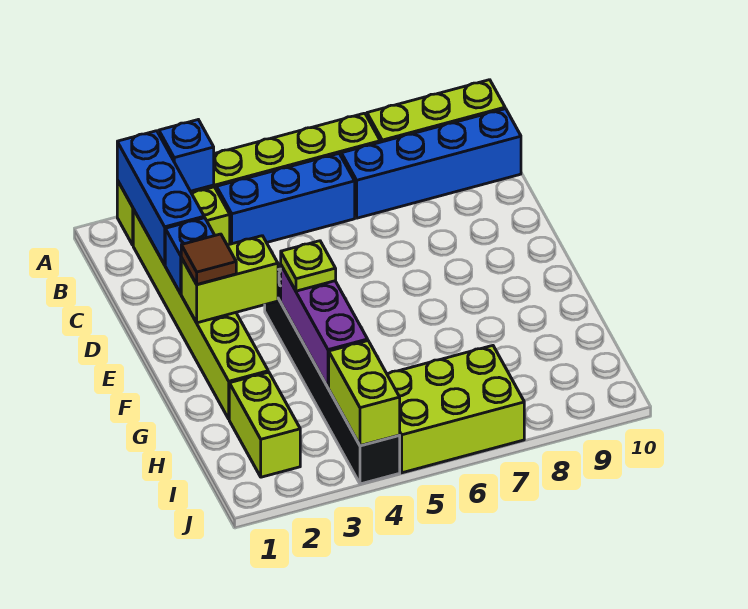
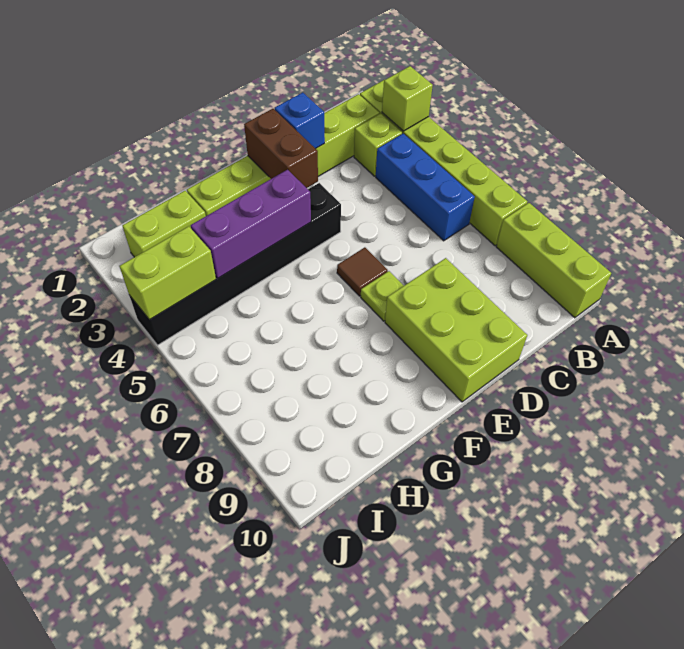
blue 1x3 brick [117,131,204,265] -> none
blue 1x1 brick [159,120,214,191] -> lime 1x1 brick [382,66,433,131]
blue 1x4 brick [341,109,521,218] -> none
lime 1x2 brick [181,236,278,323] -> brown 1x2 brick [244,109,318,188]
brown 1x1 tile [181,234,236,284] -> brown 1x1 tile moved to [337,247,388,296]
lime 1x1 plate [281,241,336,291] -> lime 1x1 plate moved to [361,271,404,321]
lime 2x3 brick [387,346,524,473] -> lime 2x3 brick moved to [385,258,527,402]

